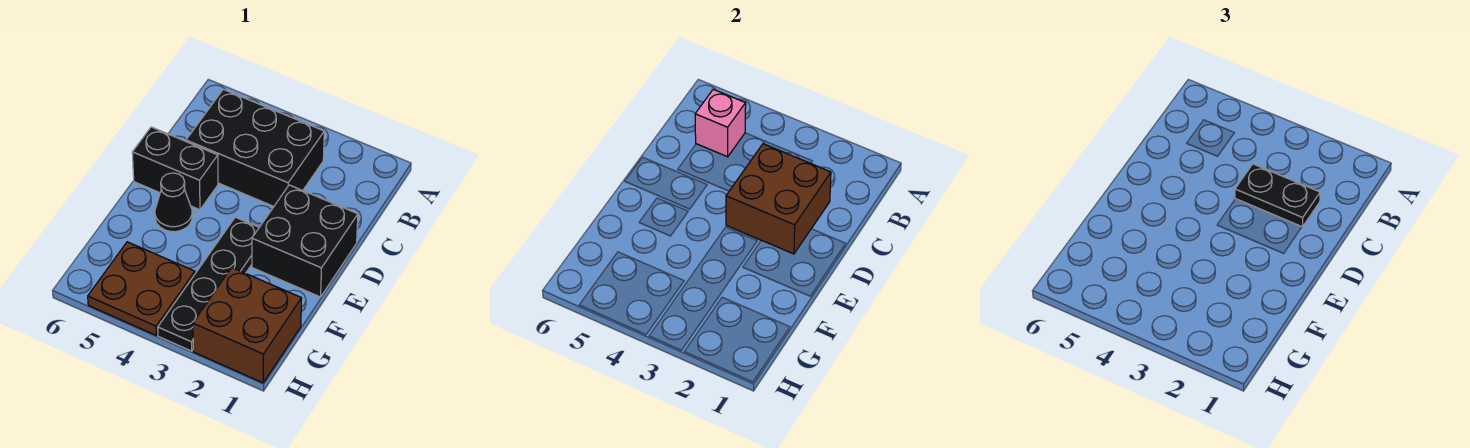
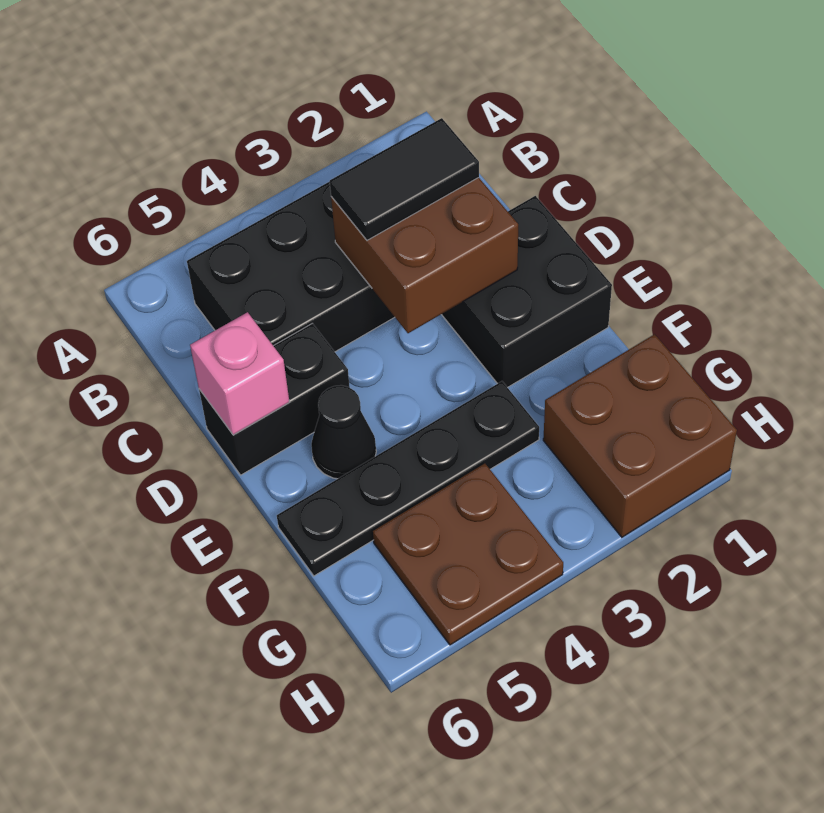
pink 1x1 brick [695,89,746,157] -> pink 1x1 brick moved to [190,312,289,435]
black 1x2 plate [1235,164,1320,227] -> black 1x2 tile [330,118,479,240]
black 1x4 plate [158,217,259,351] -> black 1x4 plate turned to [277,381,539,576]

